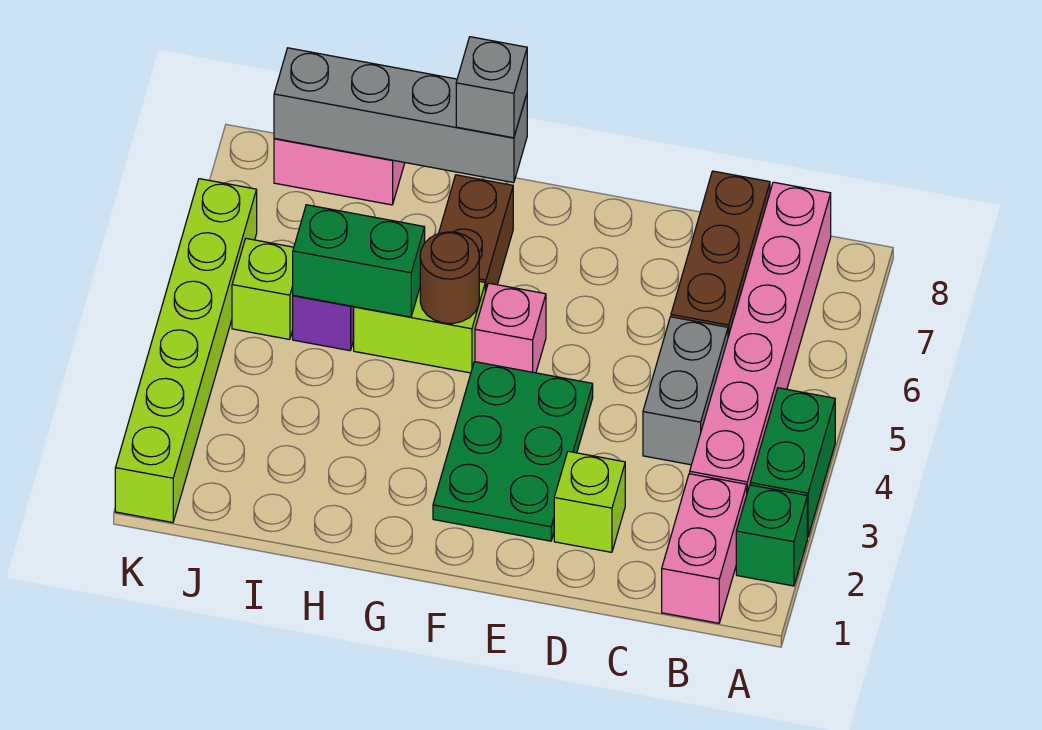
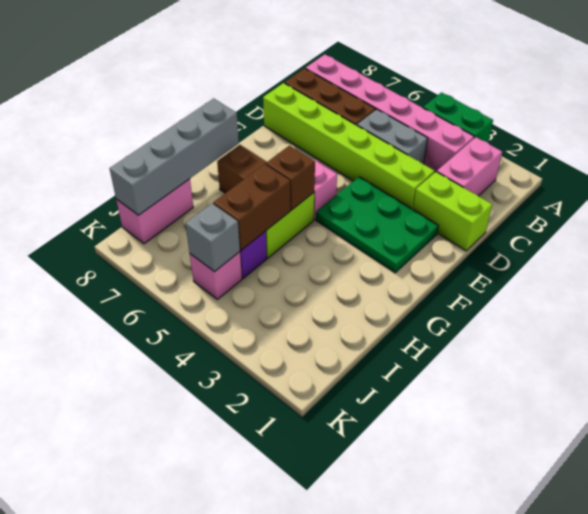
green 1x1 brick [736,485,807,586] -> none
pink 1x2 brick [662,474,747,623] -> pink 1x2 brick turned to [437,137,502,196]
lime 1x1 brick [554,451,625,552] -> lime 1x2 brick [413,172,492,251]
brown 1x1 round brick [420,232,479,324] -> brown 1x1 brick [266,146,315,210]
grey 1x1 brick [456,37,527,138] -> grey 1x1 brick moved to [185,204,240,272]
green 1x2 brick [293,205,425,317] -> brown 1x2 brick [213,164,291,250]
lime 1x1 brick [232,239,294,339] -> pink 1x1 brick [190,252,242,299]
lime 1x6 brick [115,179,257,523] -> lime 1x6 brick moved to [263,83,435,209]

